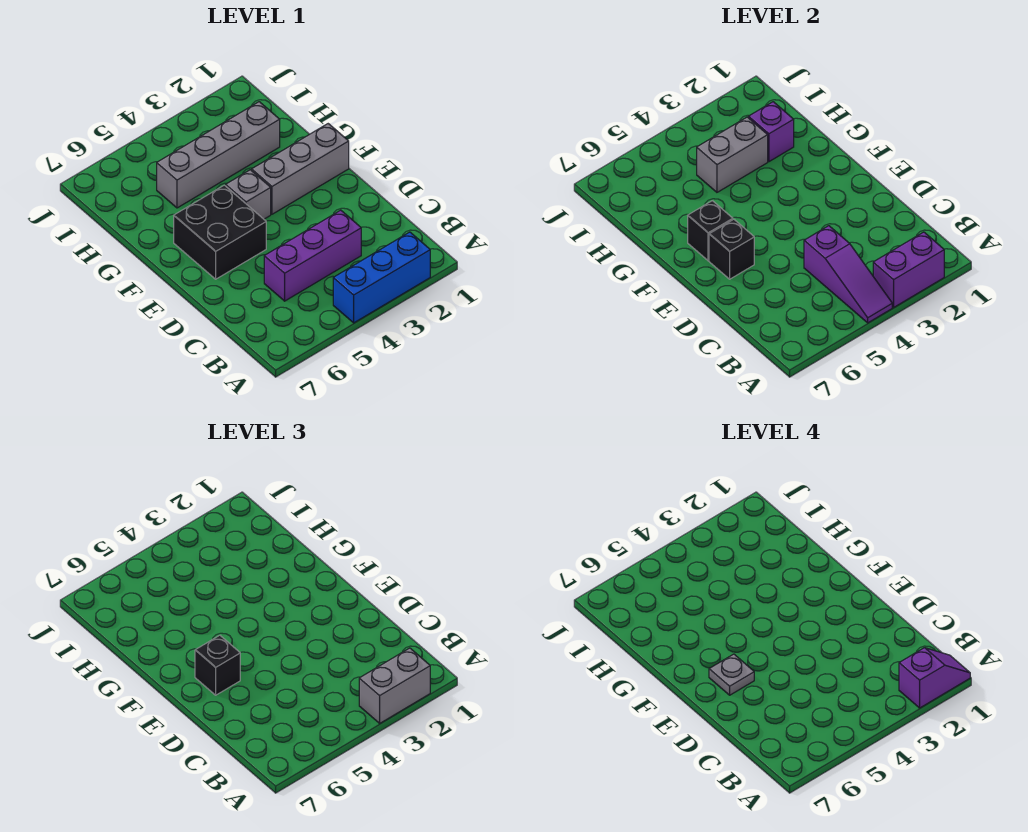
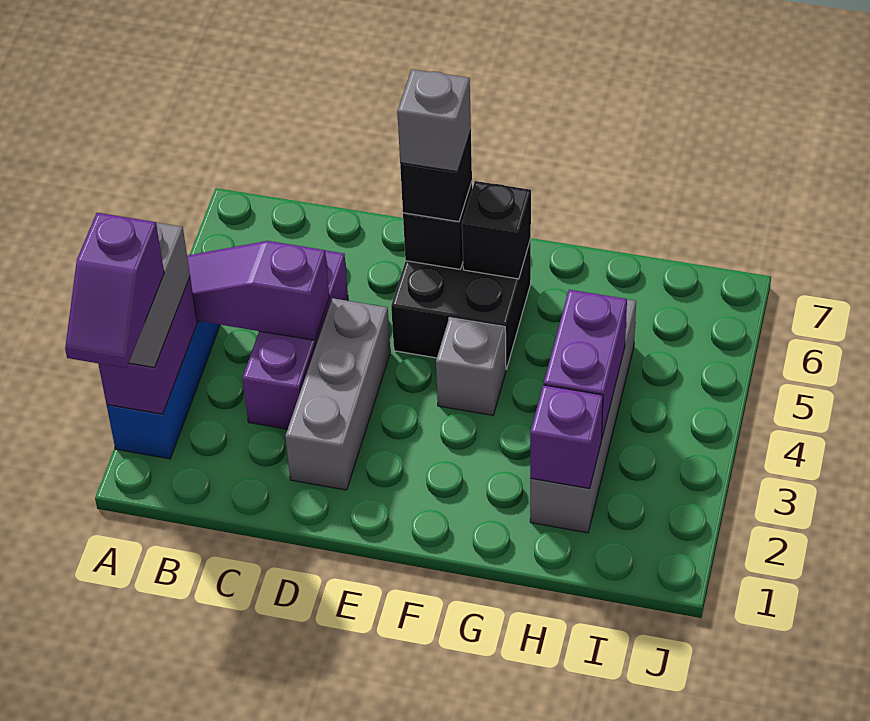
grey 1x1 plate [709,654,754,695] -> grey 1x1 brick [397,69,471,172]
grey 1x3 brick [252,124,349,214] -> grey 1x3 brick moved to [285,298,390,490]
grey 1x2 brick [697,117,768,192] -> purple 1x2 brick [544,290,627,437]

